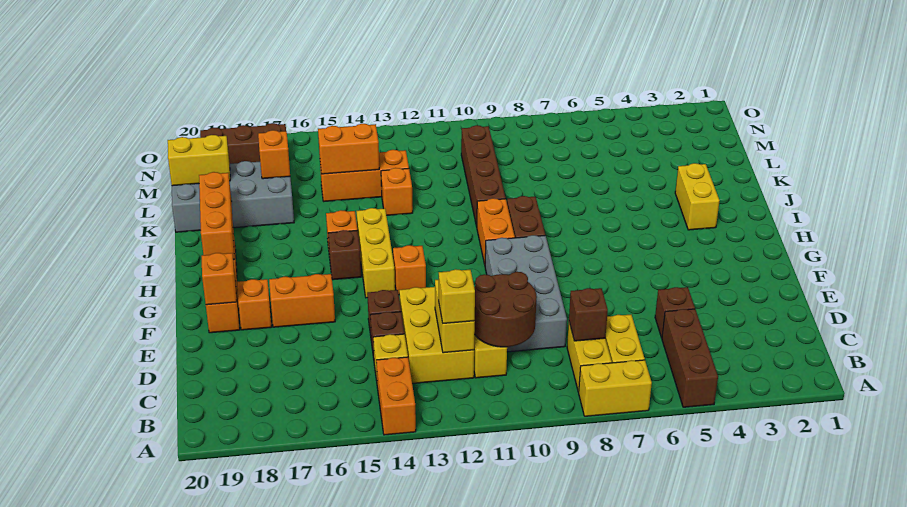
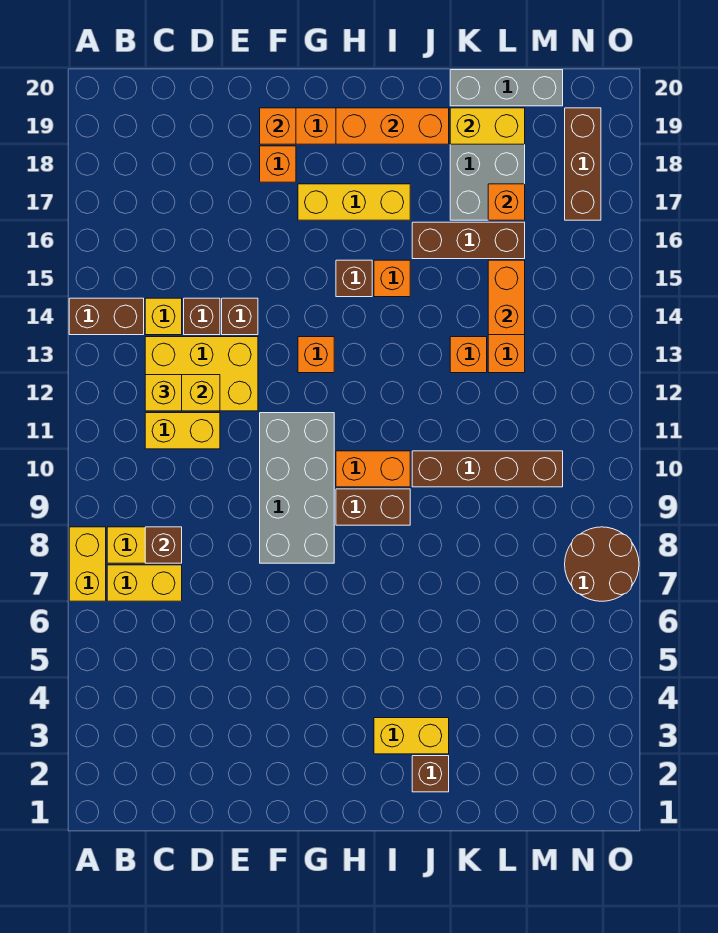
brown 1x3 brick [662,309,718,407] -> brown 1x3 brick moved to [412,222,525,259]
orange 1x2 brick [376,357,416,435] -> brown 1x2 brick [69,298,144,335]
brown 2x2 round brick [474,272,537,347] -> brown 2x2 round brick moved to [565,527,639,601]
brown 1x1 brick [655,287,695,338] -> brown 1x1 brick moved to [412,756,449,792]
grey 2x4 brick [485,235,567,352] -> grey 2x4 brick turned to [260,413,334,563]
orange 1x2 brick [269,274,335,327] -> none
yellow 1x3 brick [356,208,395,298] -> yellow 1x3 brick moved to [298,184,410,220]
yellow 1x2 brick [168,135,230,186] -> yellow 1x2 brick turned to [450,108,525,144]

